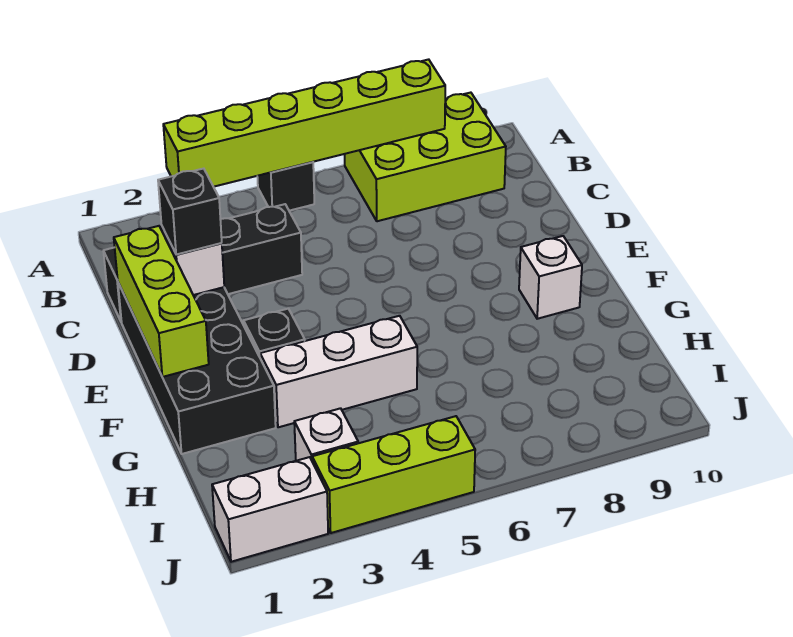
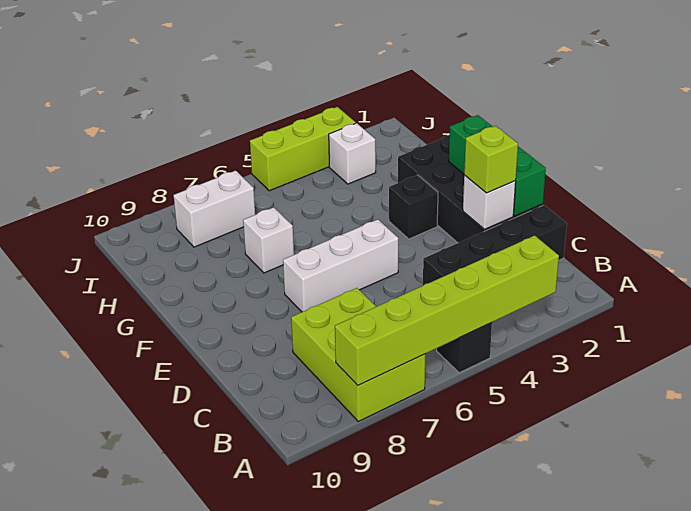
lime 2x3 brick [345,93,506,221] -> lime 2x3 brick turned to [291,288,425,421]
lime 1x3 brick [114,226,209,377] -> green 1x3 brick [449,115,546,216]
black 1x1 brick [158,169,222,255] -> lime 1x1 brick [464,126,518,193]
white 1x1 brick [519,236,582,319] -> white 1x1 brick moved to [243,207,294,273]
white 1x3 brick [260,316,417,427] -> white 1x3 brick moved to [283,219,398,312]
white 1x2 brick [212,457,328,562] -> white 1x2 brick moved to [174,171,255,247]

